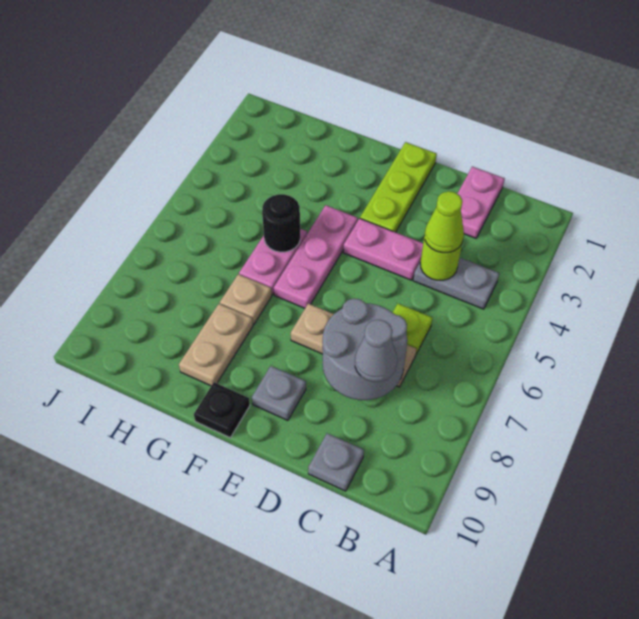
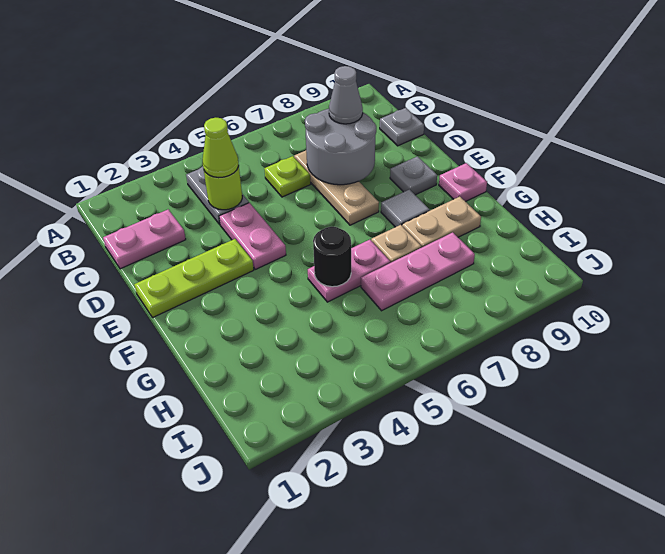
pink 1x3 plate [274,205,358,308] -> pink 1x3 plate moved to [361,232,475,311]
none -> grey 1x1 tile [381,189,430,227]
black 1x1 plate [194,382,250,438] -> pink 1x1 plate [439,163,487,202]

